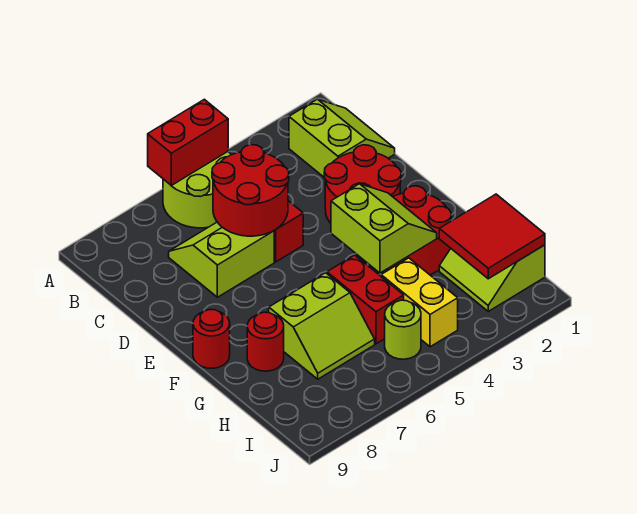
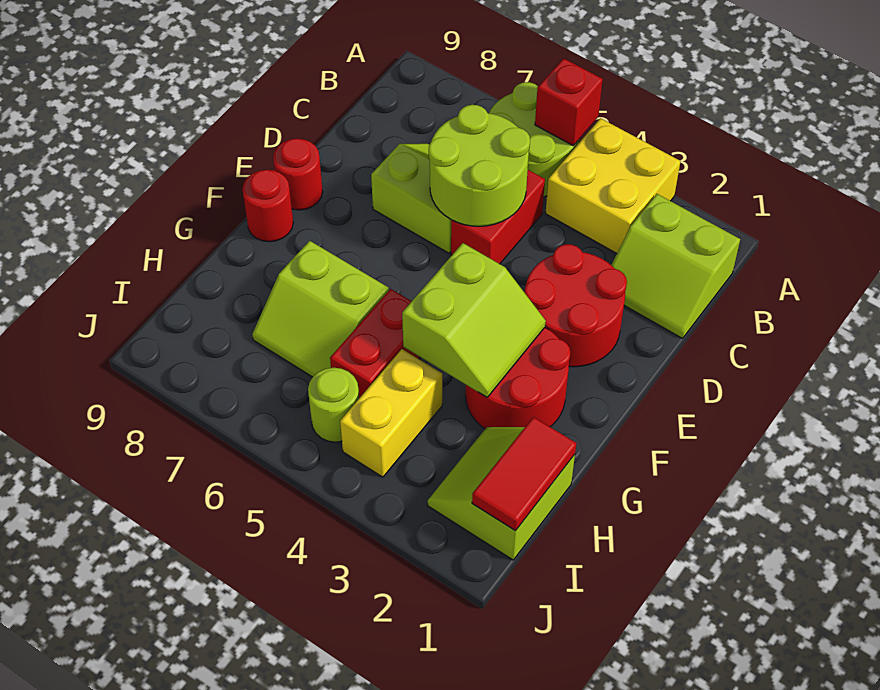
none -> yellow 2x2 brick [546,118,680,254]
red 1x2 brick [148,99,228,185] -> red 1x1 brick [535,58,603,146]
lime 2x2 slope [289,99,395,177] -> lime 2x2 slope turned to [611,194,740,338]
red 2x2 round brick [212,145,289,236] -> lime 2x2 round brick [429,105,530,226]
red 1x1 round brick [247,312,284,371] -> red 1x1 round brick moved to [273,139,323,210]
red 2x2 tile [439,194,545,279] -> red 1x2 tile [472,417,576,531]

